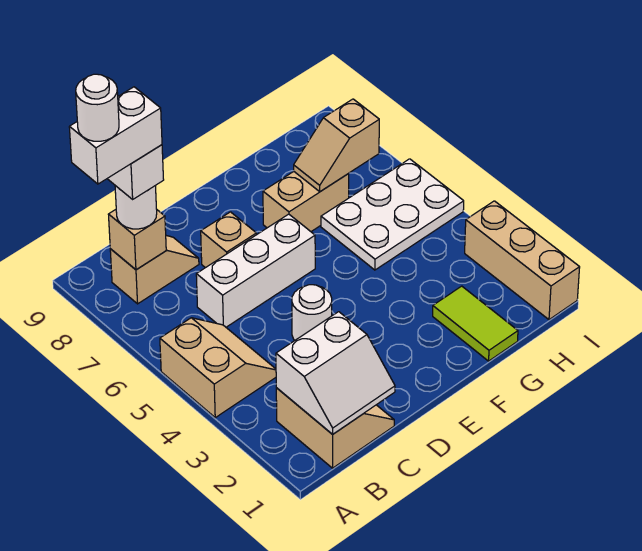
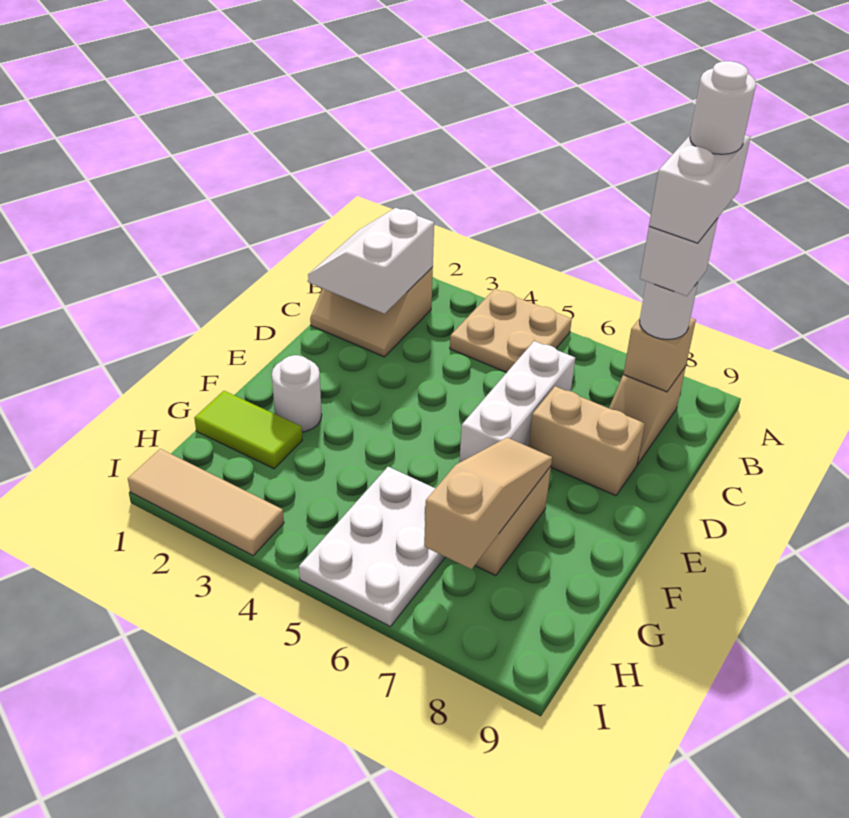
tan 2x2 slope [160,318,276,418] -> tan 2x2 plate [450,289,572,372]
white 1x1 round brick [292,285,332,341] -> white 1x1 round brick moved to [272,355,322,432]
tan 1x1 brick [201,212,257,268] -> tan 1x2 brick [529,386,645,496]
tan 1x2 slope [294,99,379,191] -> tan 1x3 slope [424,438,552,569]
tan 1x3 brick [465,201,580,320] -> tan 1x3 tile [128,449,284,555]

